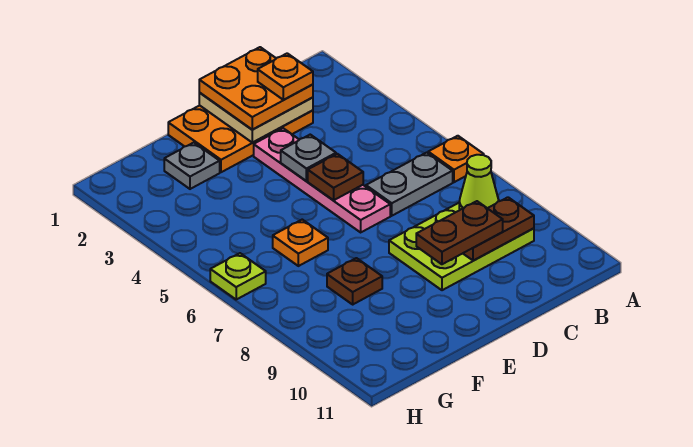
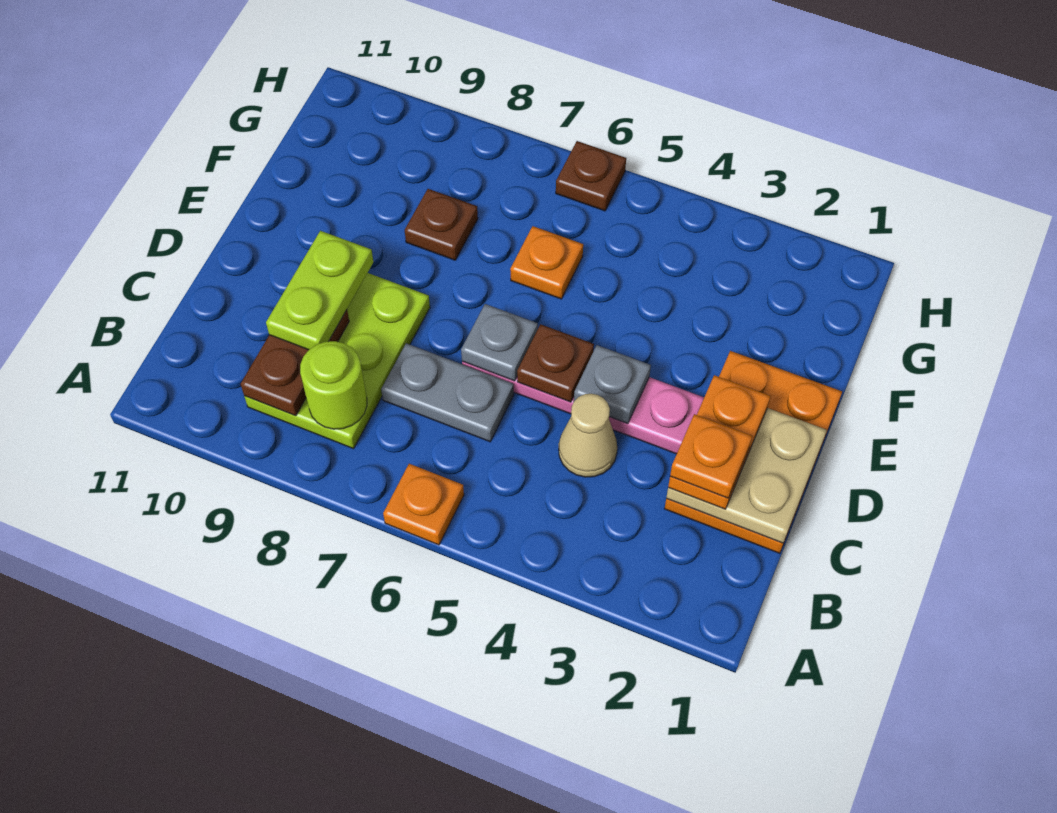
grey 1x2 plate [366,152,453,216] -> grey 1x2 plate turned to [381,343,514,442]
lime 1x1 cone [459,155,499,210] -> lime 1x1 round brick [300,341,367,429]
orange 2x2 plate [199,47,313,129] -> orange 1x2 plate [668,375,770,509]
none -> tan 1x1 cone [559,394,617,477]
brown 1x2 plate [416,201,503,264] -> lime 1x2 plate [266,231,373,350]
grey 1x1 plate [164,143,220,189] -> grey 1x1 plate moved to [461,304,538,381]
lime 1x1 plate [210,253,266,299] -> brown 1x1 plate [556,141,626,211]

